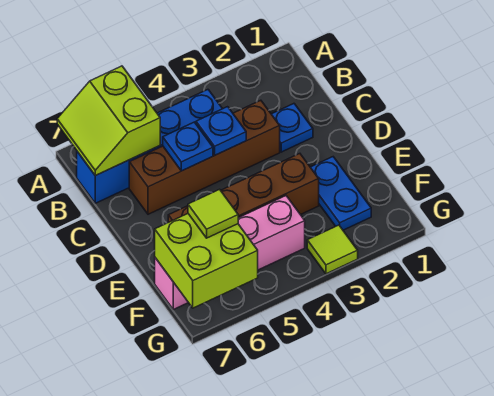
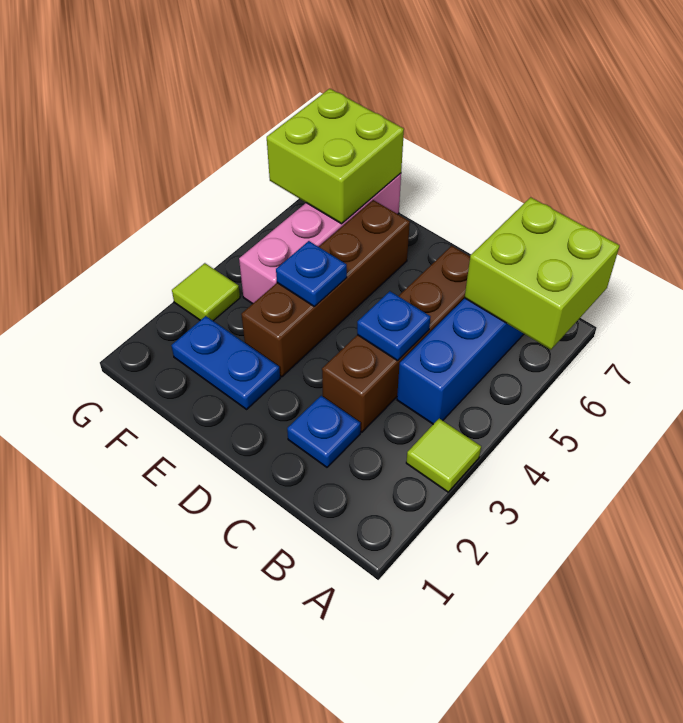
lime 2x2 slope [57,66,160,176] -> lime 2x2 brick [465,197,620,350]
blue 1x1 plate [163,122,213,171] -> blue 1x1 plate moved to [276,241,347,307]
lime 1x1 tile [188,189,238,238] -> lime 1x1 tile moved to [406,419,481,492]

